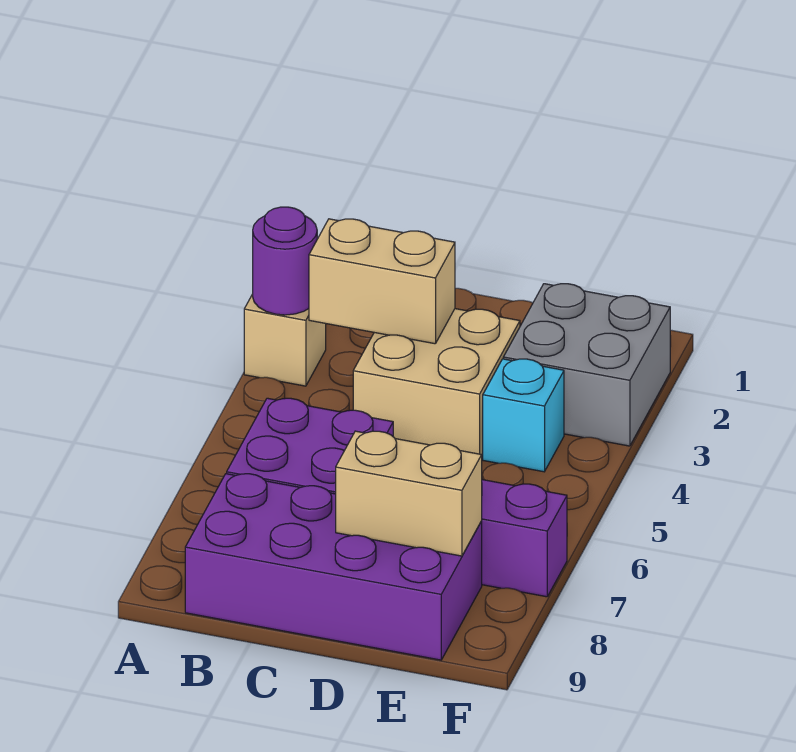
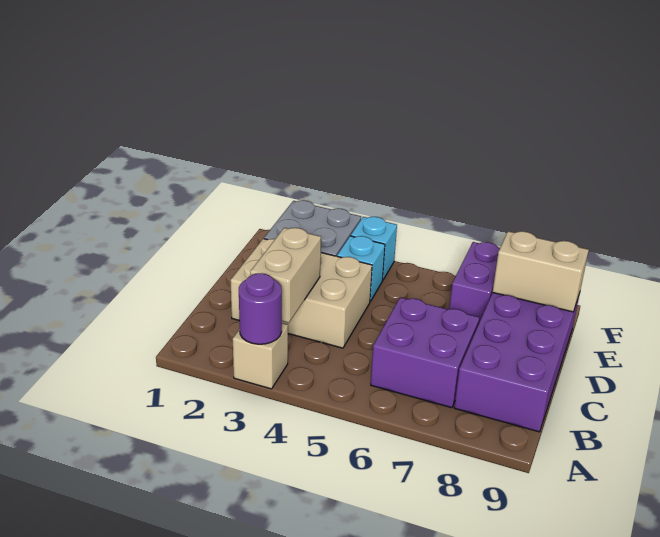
tan 2x2 brick [353,309,520,455] -> tan 2x3 brick [230,239,372,348]
tan 1x2 brick [336,431,482,556] -> tan 1x2 brick turned to [493,231,589,312]
none -> cyan 1x1 brick [351,217,397,281]

